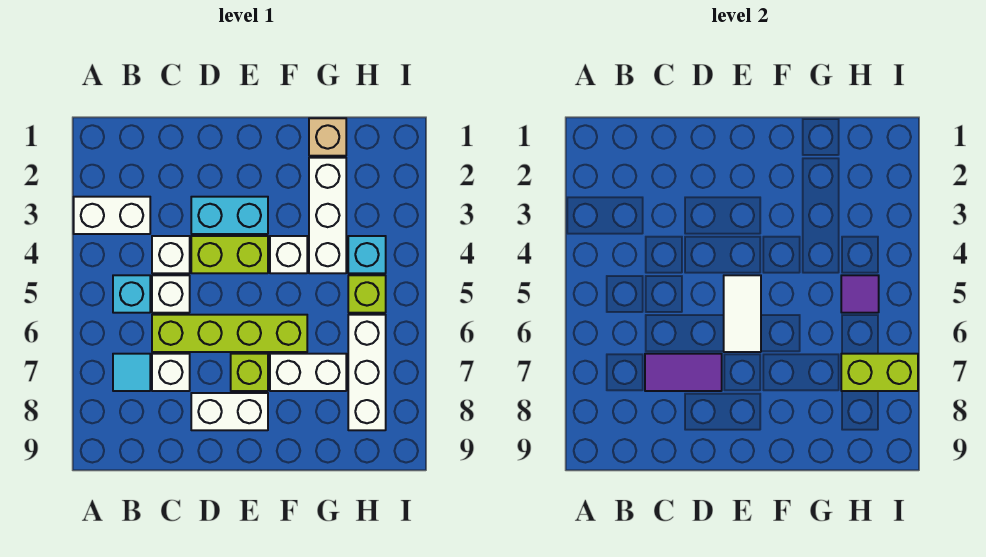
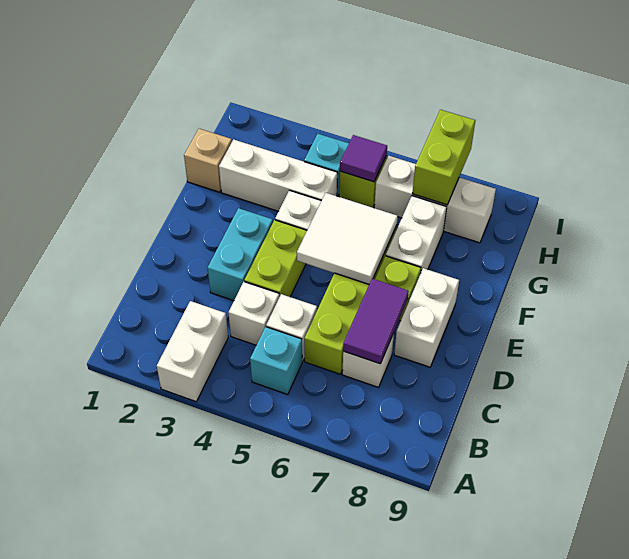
cyan 1x1 tile [113,354,150,391] -> none
white 1x2 tile [724,275,761,352] -> white 2x2 tile [297,193,398,284]

